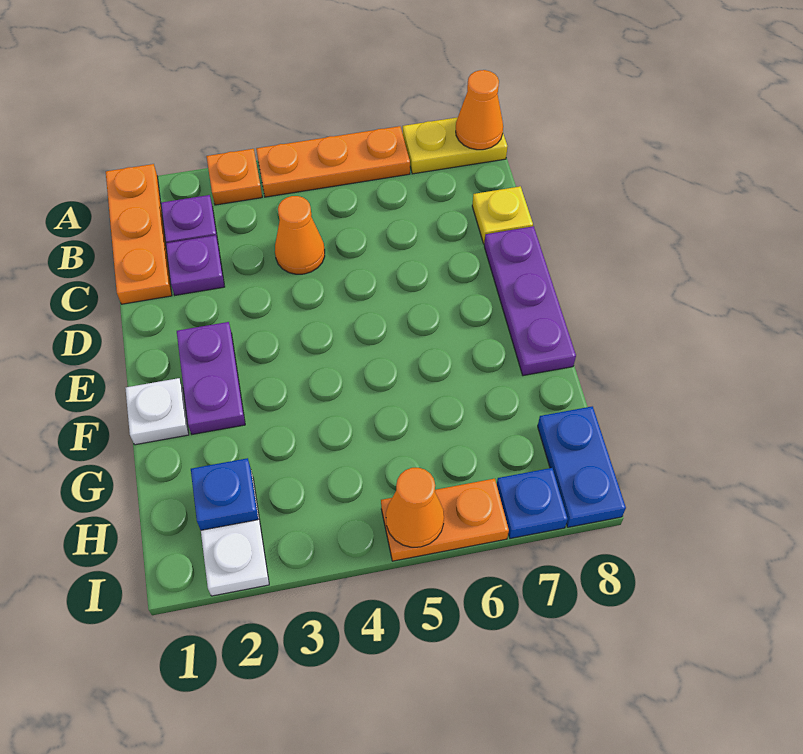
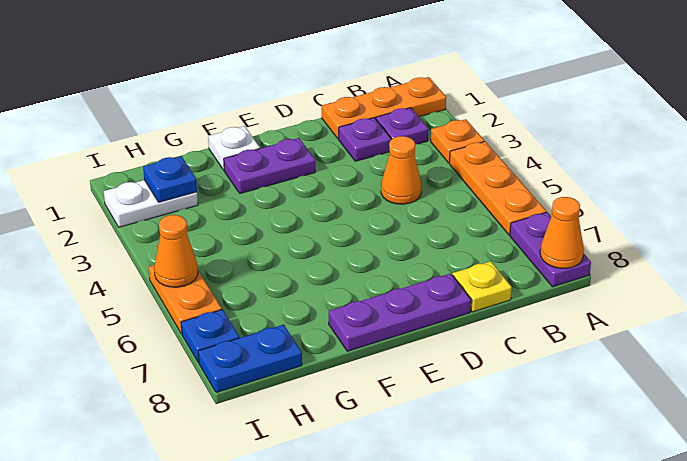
yellow 1x2 plate [403,117,507,174] -> purple 1x2 plate [510,212,591,287]

